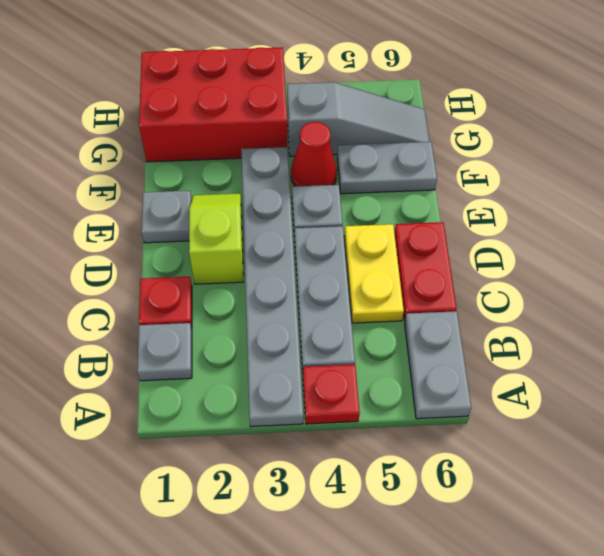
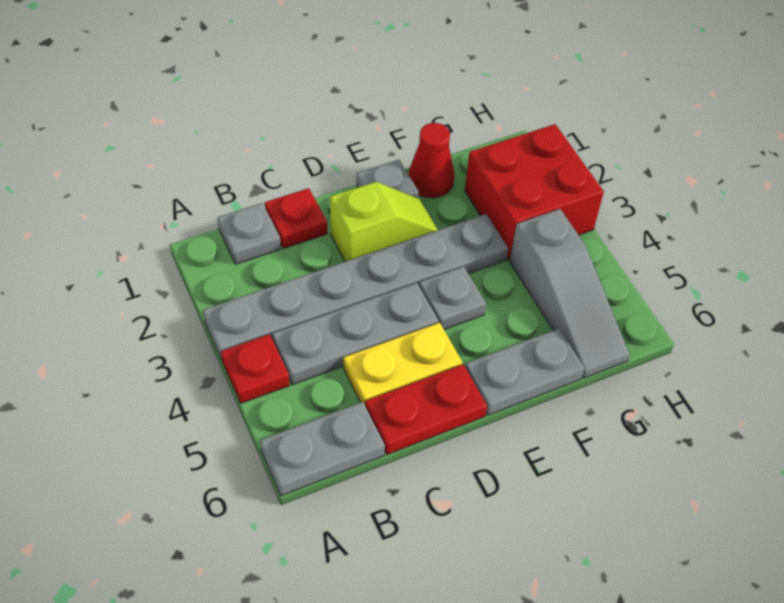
red 1x1 cone [291,122,337,186] -> red 1x1 cone moved to [409,123,454,198]
grey 1x2 plate [337,142,437,194] -> grey 1x2 plate turned to [465,329,585,415]
red 2x3 brick [139,47,287,162] -> red 2x2 brick [465,124,604,260]

